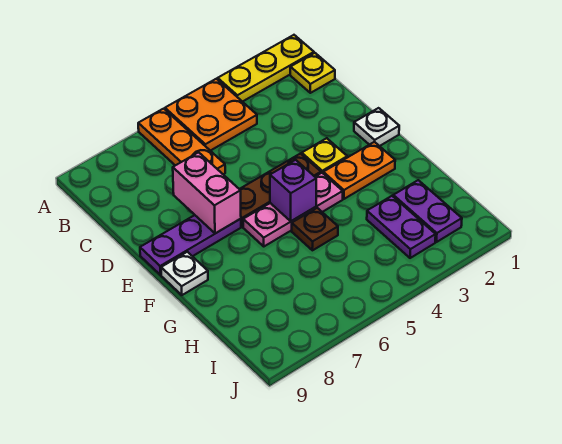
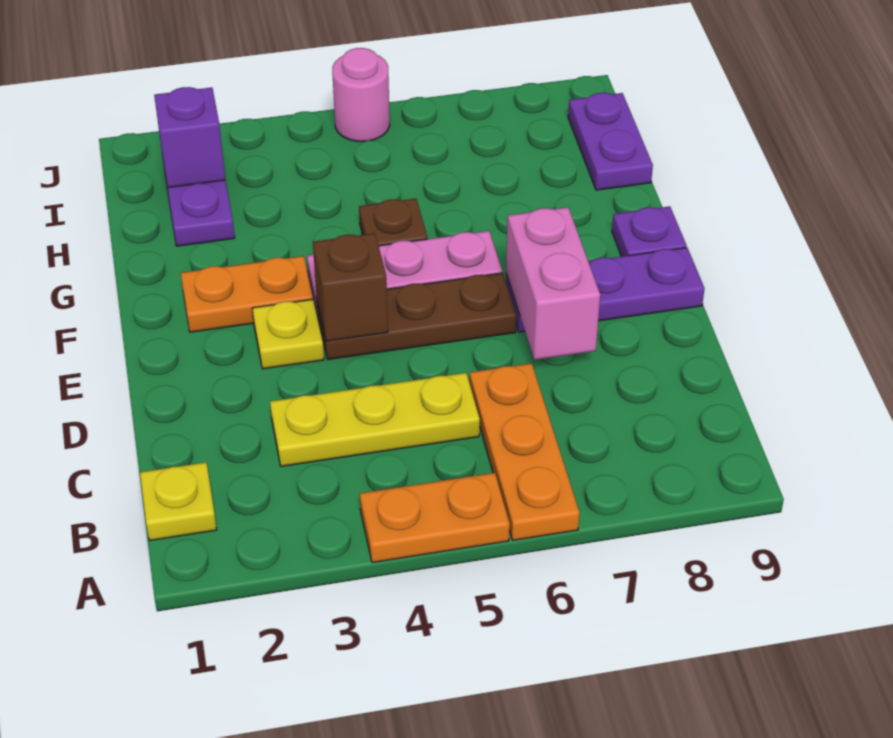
yellow 1x3 plate [218,35,314,102] -> yellow 1x3 plate moved to [270,373,480,466]
orange 2x2 plate [165,79,257,151] -> orange 1x2 plate [360,473,510,563]
white 1x1 plate [354,108,399,146] -> none
none -> brown 1x1 brick [313,233,388,341]
purple 1x1 brick [270,160,316,221] -> purple 1x1 brick moved to [154,87,225,188]
white 1x1 plate [161,252,208,295] -> purple 1x1 plate [612,206,687,257]
purple 1x2 plate [367,196,436,258] -> purple 1x2 plate moved to [568,93,653,190]
none -> pink 1x1 round brick [332,48,390,142]

